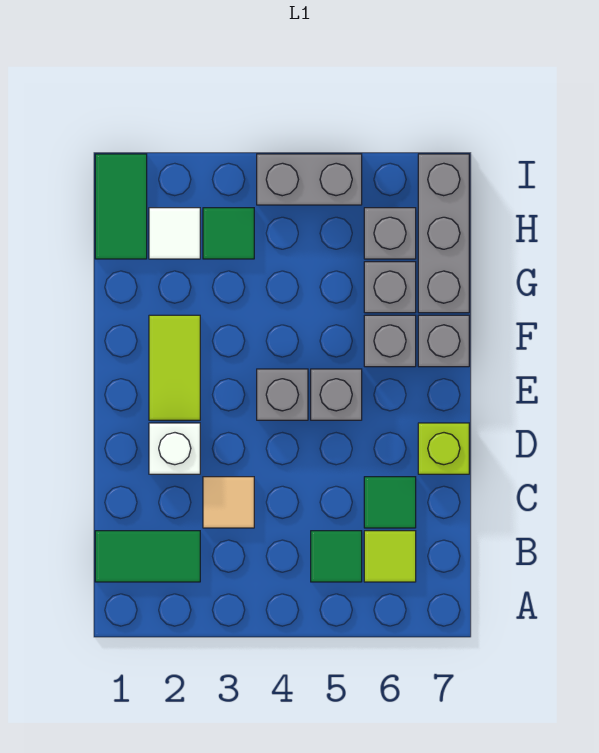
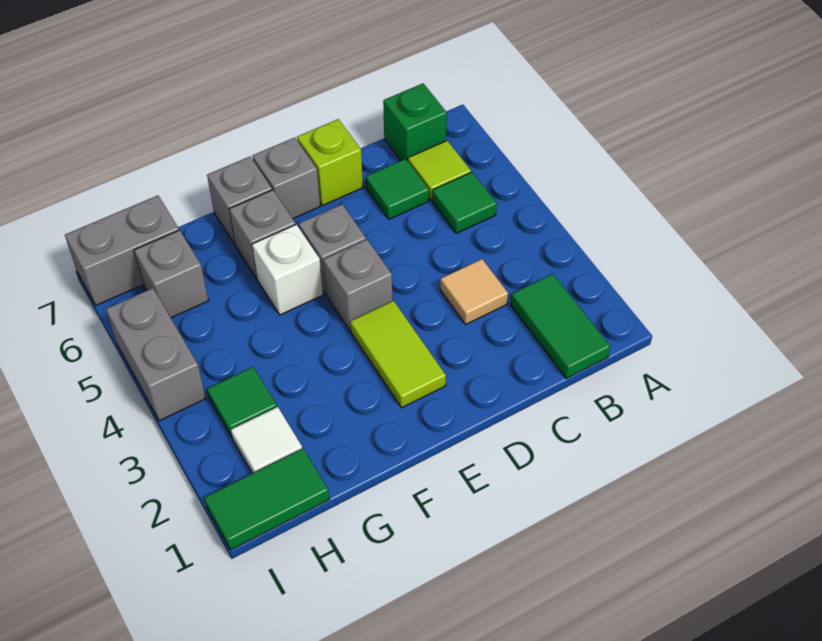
none -> green 1x1 brick [383,84,447,161]
white 1x1 brick [149,423,200,474] -> white 1x1 brick moved to [252,225,323,315]
lime 1x2 tile [149,315,200,420] -> lime 1x2 tile turned to [350,301,446,408]
grey 1x1 brick [364,262,416,313] -> grey 1x1 brick moved to [253,138,320,218]
grey 1x3 brick [418,154,469,313] -> grey 1x2 brick [65,195,179,305]

